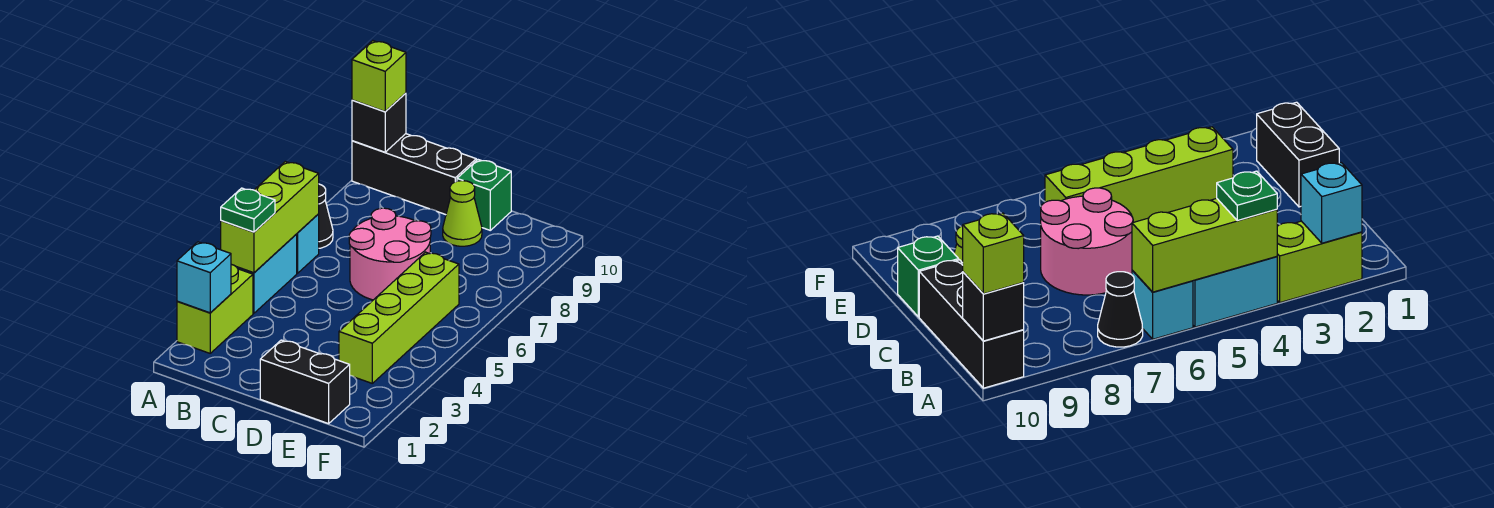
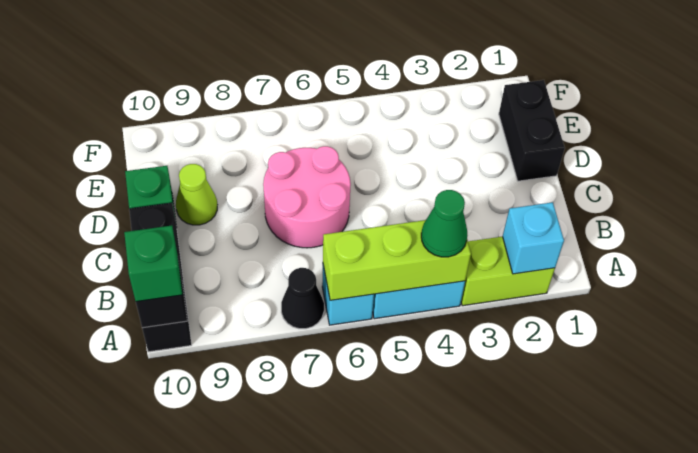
green 1x1 plate [221,188,275,232] -> green 1x1 cone [421,190,467,257]
lime 1x1 brick [352,41,406,112] -> green 1x1 brick [124,225,183,302]
lime 1x4 brick [339,252,459,383] -> none

